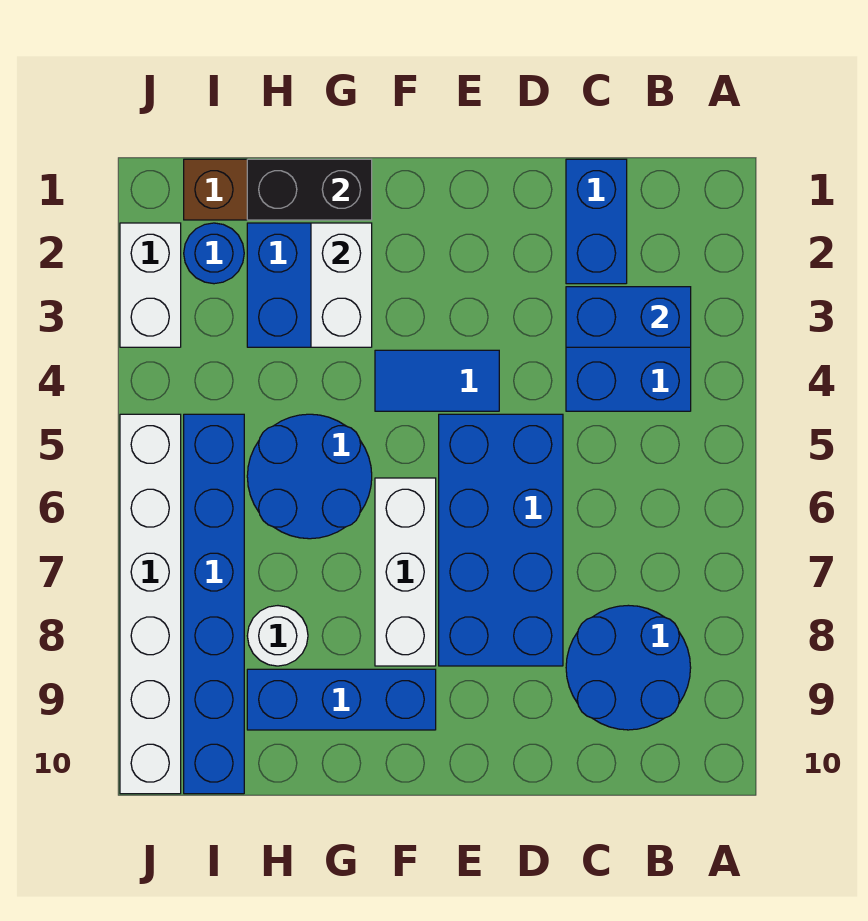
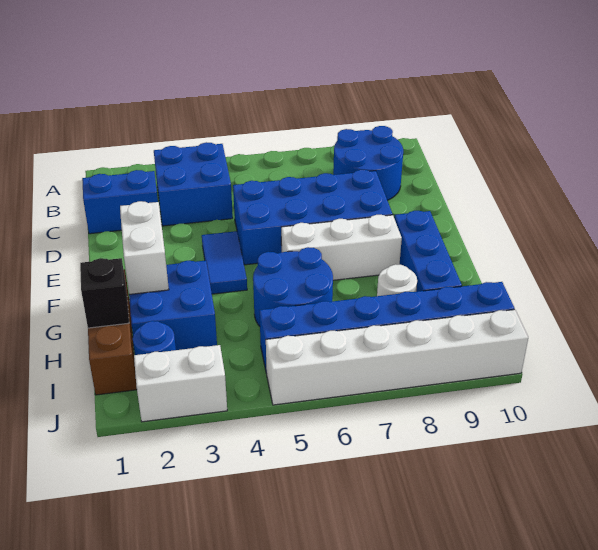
blue 1x2 brick [566,287,691,347] -> none
black 1x2 brick [247,159,372,220] -> black 1x1 brick [80,258,129,328]
white 1x2 brick [311,223,372,347] -> white 1x2 brick turned to [120,201,169,294]

